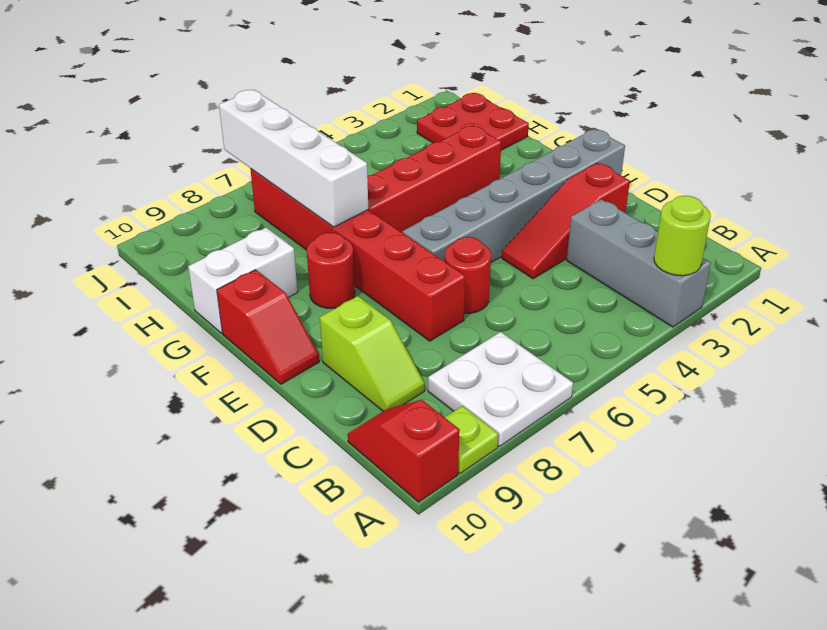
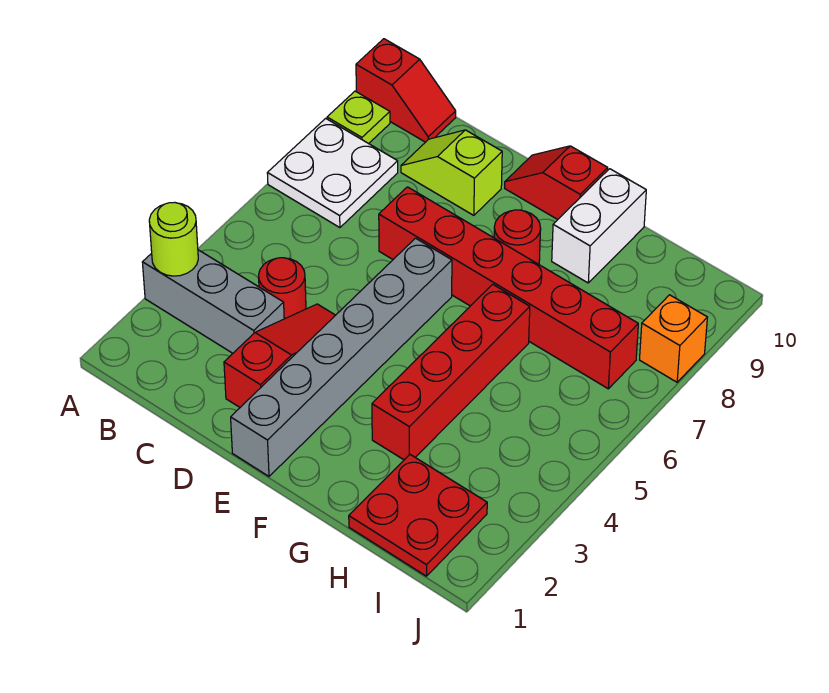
red 1x1 round brick [445,237,491,313] -> red 1x1 round brick moved to [259,258,306,319]
white 1x4 brick [219,90,368,227] -> none
none -> orange 1x1 brick [640,295,707,382]

